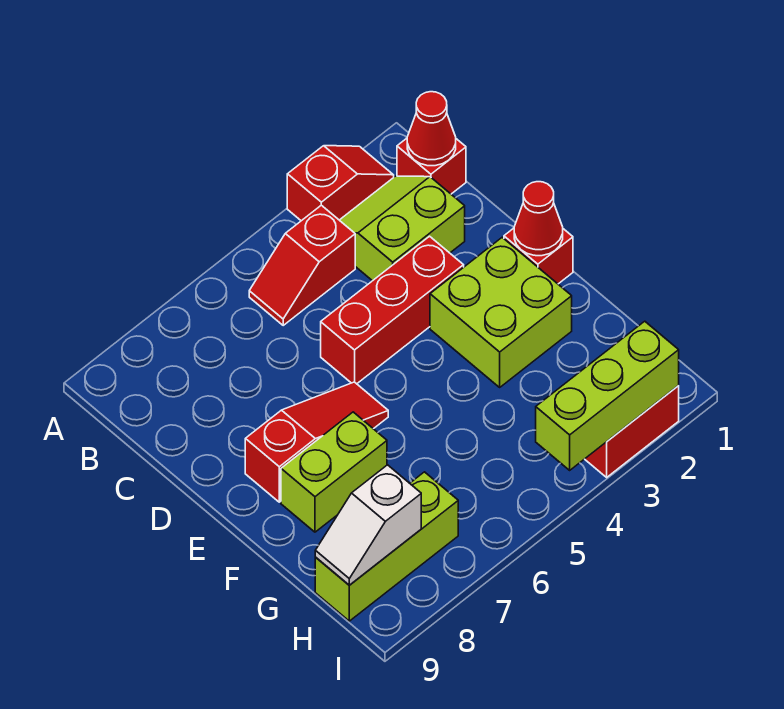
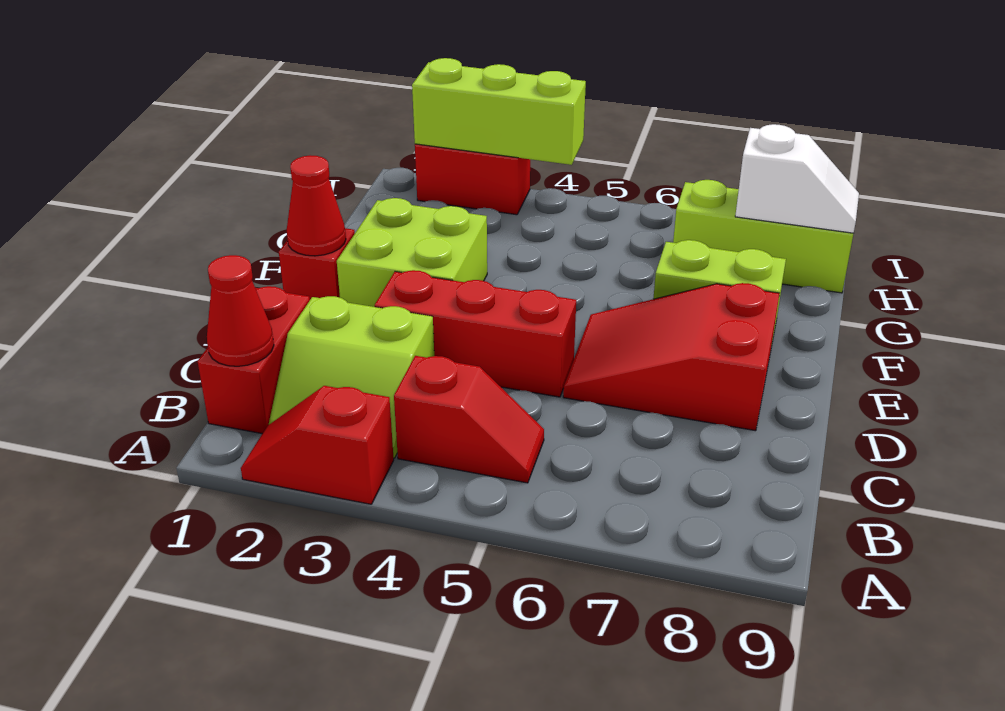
red 1x1 brick [397,138,466,194] -> red 1x2 brick [198,286,310,434]
red 1x3 slope [245,382,388,502] -> red 2x3 slope [563,283,780,431]

